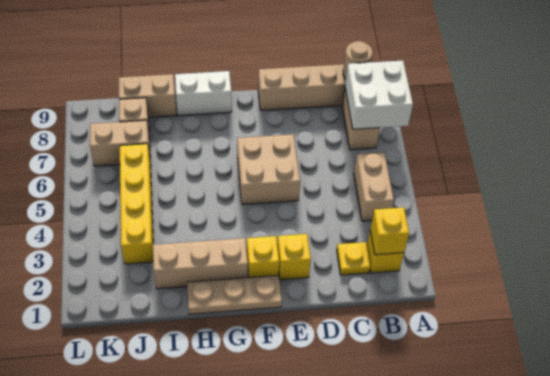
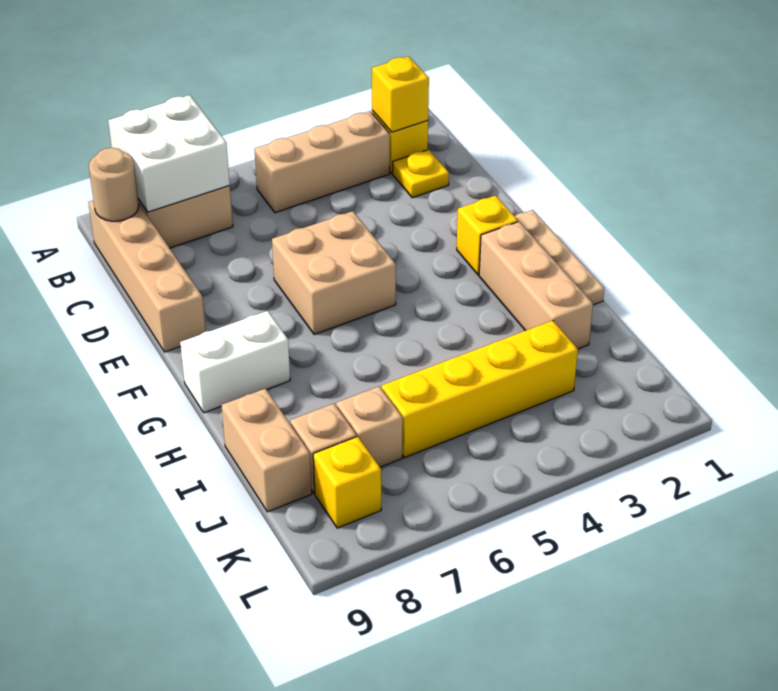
tan 1x2 brick [354,152,394,221] -> tan 1x3 brick [254,111,390,213]
yellow 1x1 brick [277,234,311,280] -> yellow 1x1 brick moved to [313,436,381,528]
white 1x2 brick [175,71,232,116] -> white 1x2 brick turned to [180,311,290,413]
tan 1x2 brick [90,120,150,166] -> tan 1x1 brick [336,386,403,467]

